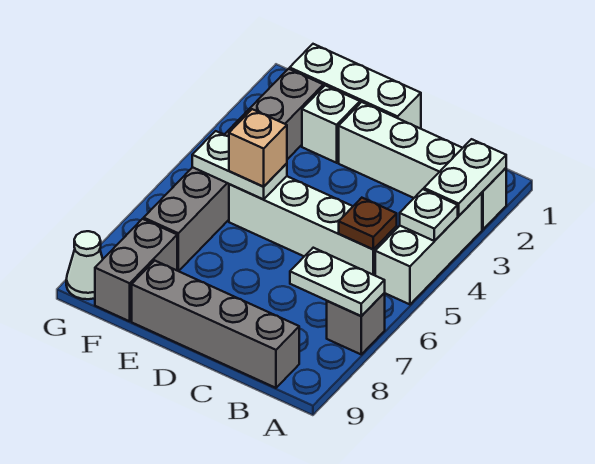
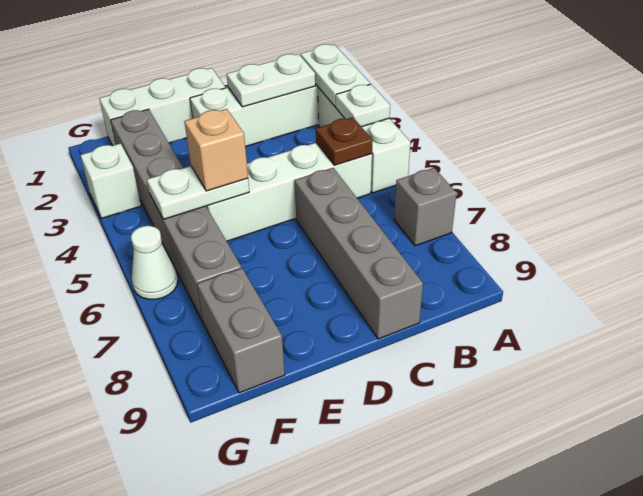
white 1x2 plate [290,248,385,316] -> white 1x2 plate moved to [227,54,315,107]
grey 1x4 brick [132,261,299,388] -> grey 1x4 brick turned to [295,168,423,339]
white 1x1 brick [302,85,360,163] -> white 1x1 brick moved to [80,143,141,218]
white 1x1 cone [66,231,103,299] -> white 1x1 cone moved to [131,226,178,299]

